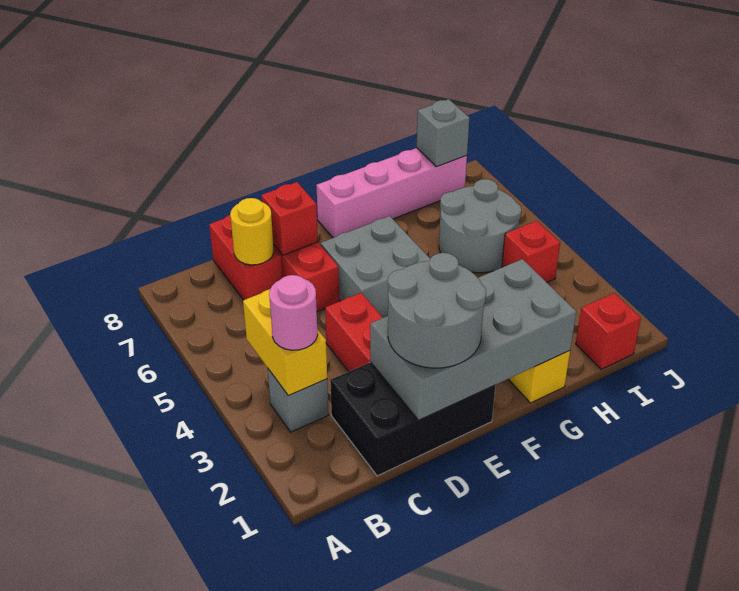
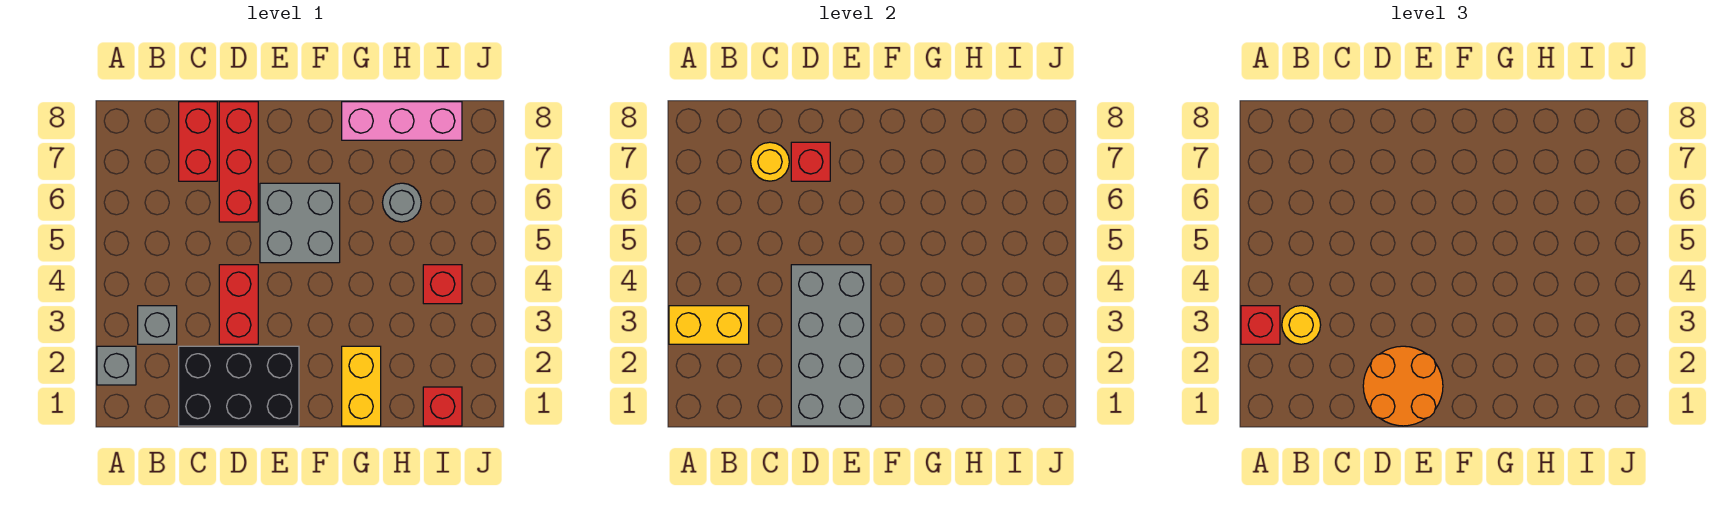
none -> red 1x1 brick [1241,306,1280,344]
yellow 1x2 brick [243,289,327,396] -> yellow 1x2 brick turned to [669,306,749,344]
pink 1x1 round brick [269,275,318,350] -> yellow 1x1 round brick [1282,306,1321,344]
grey 2x4 brick [370,259,576,420] -> grey 2x4 brick turned to [791,265,871,426]
grey 2x2 round brick [388,253,486,368] -> orange 2x2 round brick [1363,346,1443,426]
pink 1x4 brick [316,148,467,238] -> pink 1x3 brick [342,102,462,140]
grey 2x2 round brick [439,179,521,273] -> grey 1x1 round brick [383,183,421,222]
grey 1x1 brick [417,99,469,167] -> grey 1x1 brick moved to [97,346,136,385]

